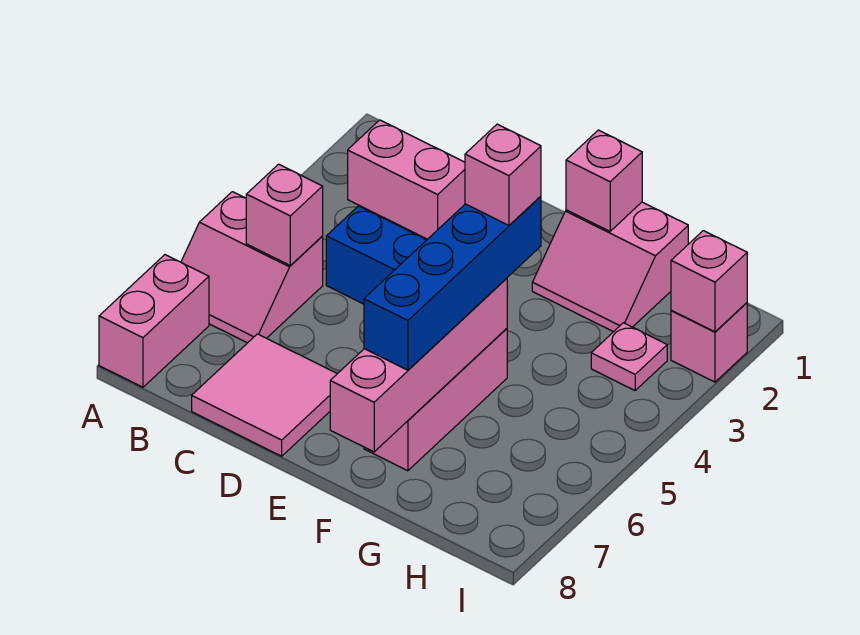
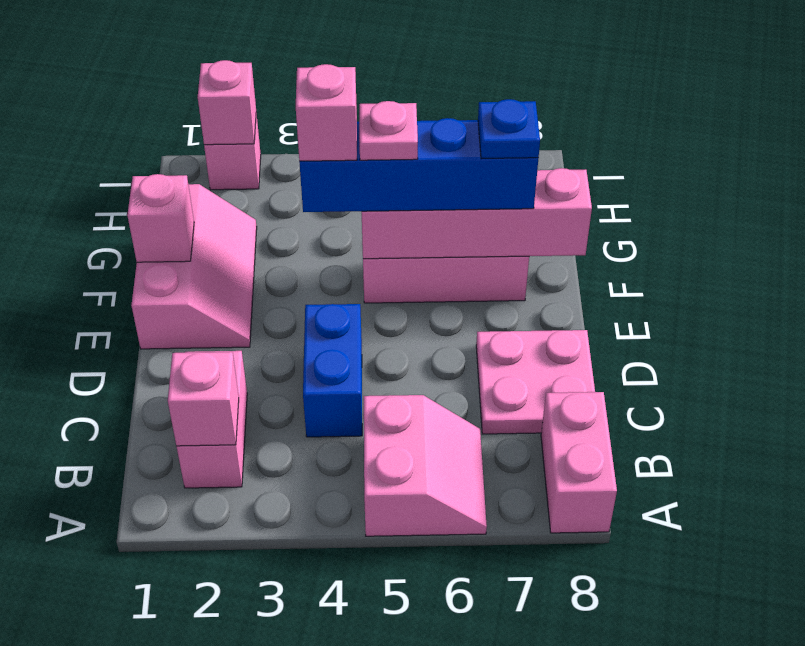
pink 1x2 brick [99,255,209,387] -> pink 1x2 brick turned to [541,392,617,533]
pink 1x1 brick [246,164,323,265] -> pink 1x1 brick moved to [168,352,239,446]
pink 2x2 tile [192,334,337,456] -> pink 2x2 plate [476,330,595,434]
pink 2x2 slope [532,202,688,332] -> pink 2x3 slope [131,184,257,349]
none -> blue 1x1 plate [478,99,540,159]
pink 1x1 plate [591,323,667,390] -> pink 1x1 plate moved to [359,101,418,160]

